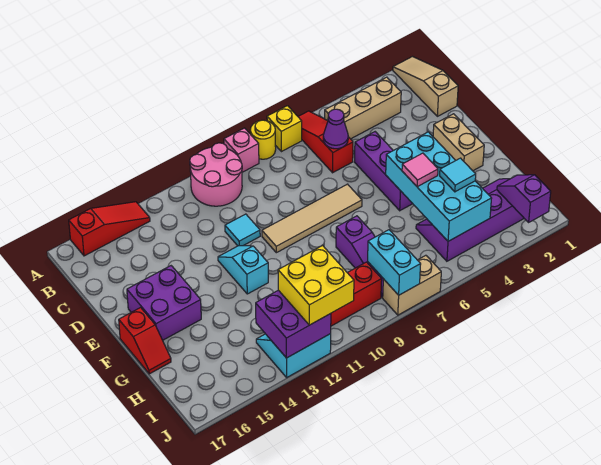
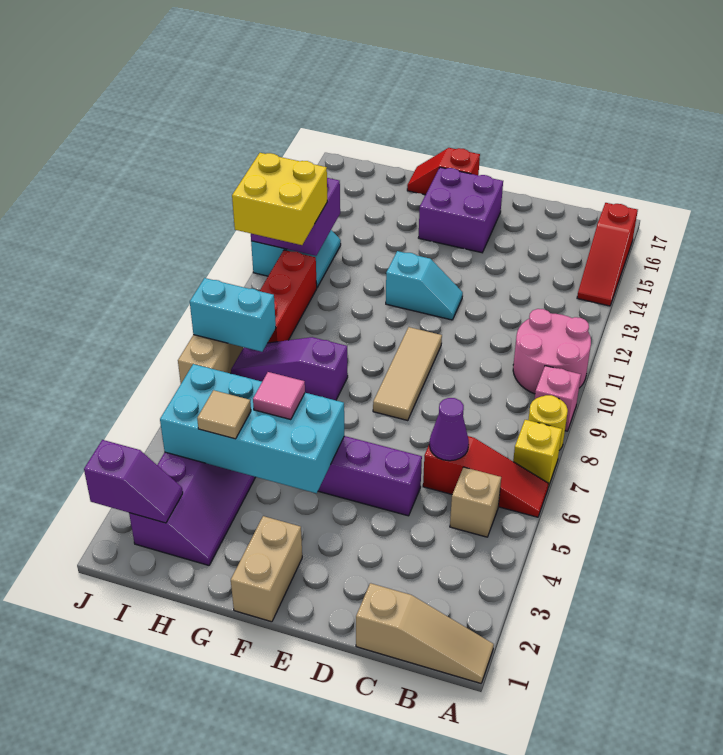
tan 1x3 brick [325,77,401,139] -> tan 1x1 brick [450,467,501,537]
cyan 1x1 tile [225,214,260,246] -> none
tan 1x2 brick [433,114,484,171] -> tan 1x2 brick turned to [231,516,302,622]
tan 1x4 tile [262,184,362,253] -> tan 1x3 tile [373,327,442,421]
cyan 1x1 tile [440,158,476,192] -> tan 1x1 tile [197,390,251,439]

